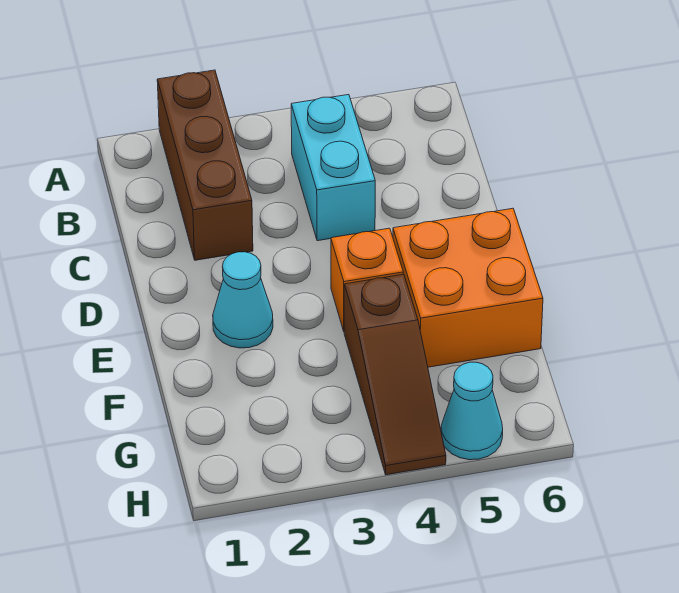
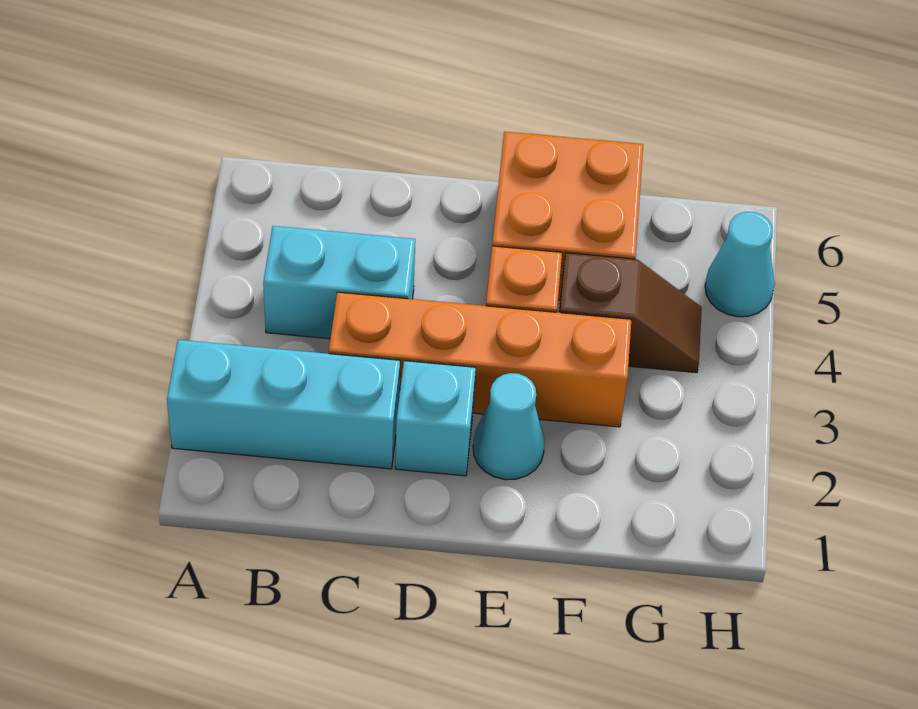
brown 1x3 brick [157,70,253,260] -> cyan 1x3 brick [167,340,400,469]
none -> orange 1x4 brick [329,292,631,427]
none -> cyan 1x1 brick [395,361,476,476]
brown 1x3 slope [344,274,446,475] -> brown 1x2 slope [559,253,702,373]

